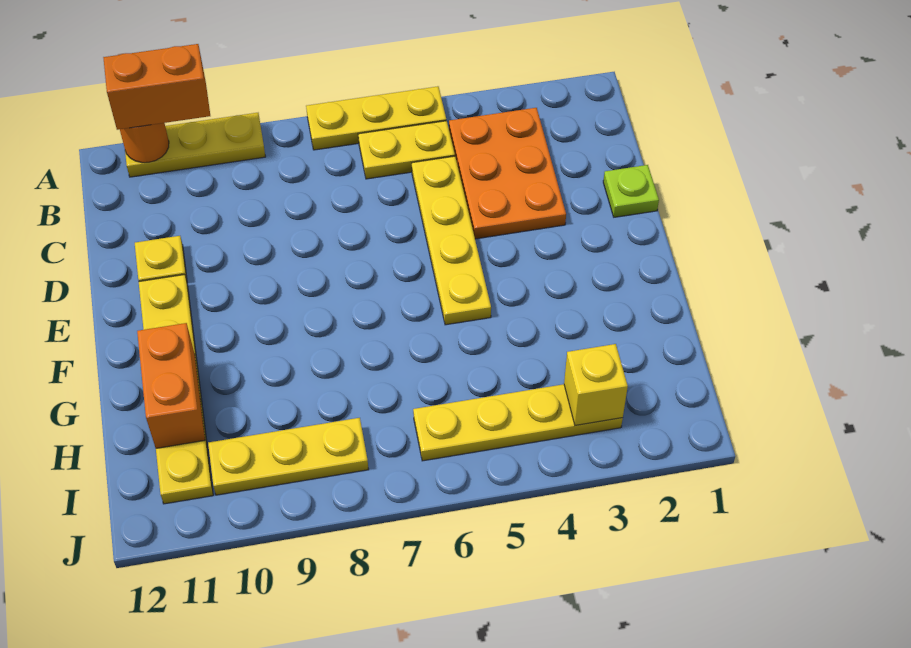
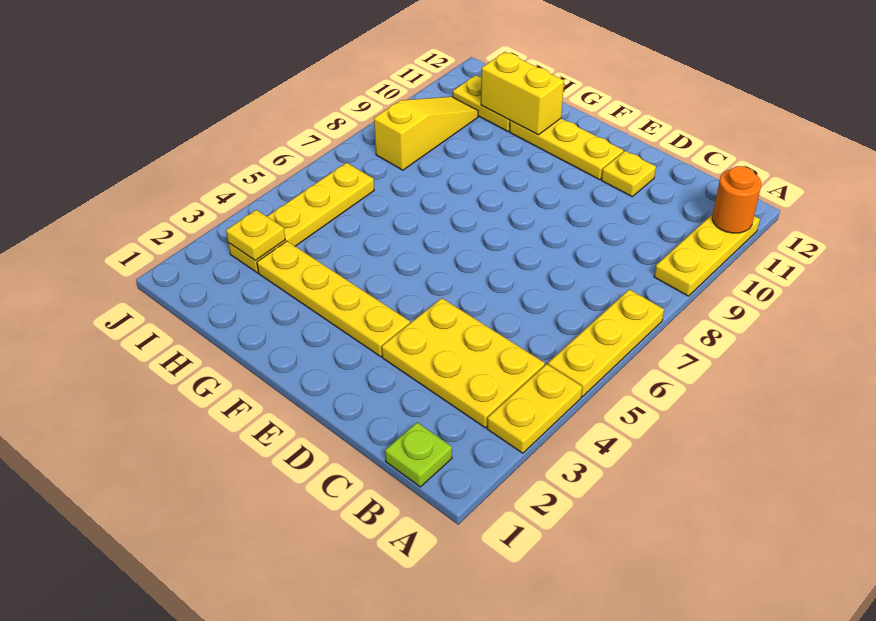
orange 1x2 brick [103,44,210,130] -> none
orange 2x3 plate [449,108,566,239] -> yellow 2x3 plate [382,298,545,428]
yellow 1x2 plate [358,121,455,179] -> yellow 1x2 plate moved to [487,364,582,453]
yellow 1x4 plate [412,156,491,325] -> yellow 1x4 plate moved to [257,241,410,357]
lime 1x1 plate [603,165,659,217] -> lime 1x1 plate moved to [385,422,452,487]
orange 1x2 brick [137,323,205,448] -> yellow 1x2 brick [481,52,564,135]
yellow 1x1 brick [564,344,628,425] -> yellow 1x1 plate [226,210,285,261]
yellow 1x3 plate [208,418,369,495] -> yellow 1x3 slope [374,97,478,170]

